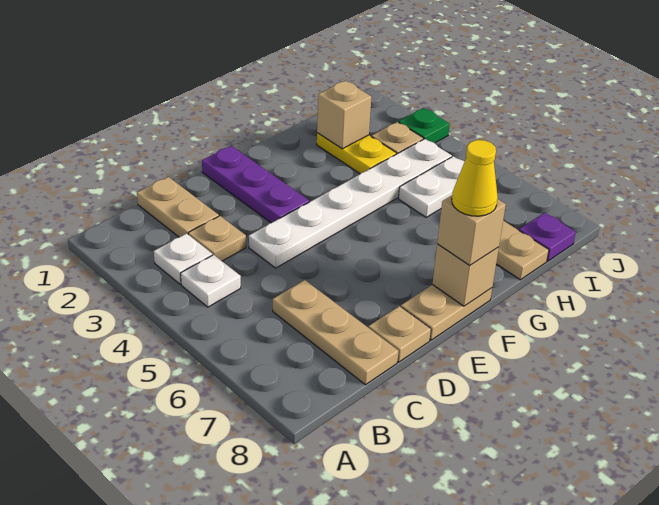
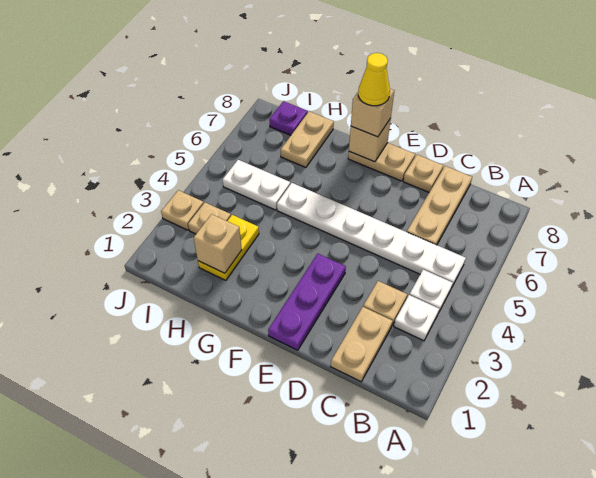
white 1x6 plate [249,139,452,268] -> white 1x6 plate moved to [277,183,466,287]
green 1x1 plate [399,108,450,143] -> tan 1x1 plate [161,190,204,230]

